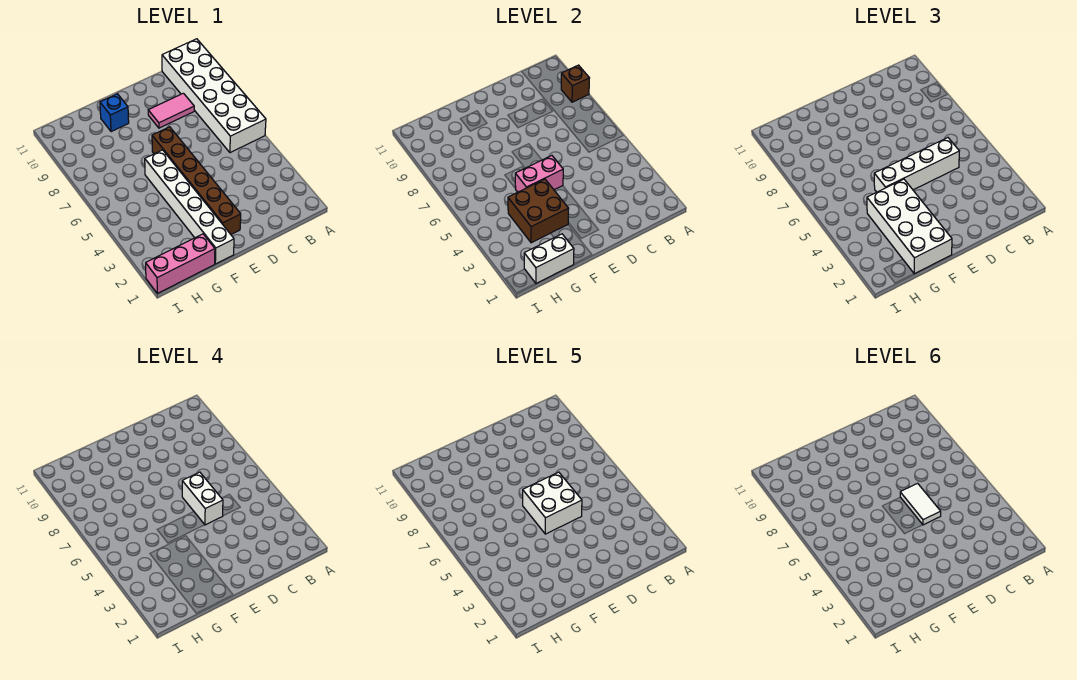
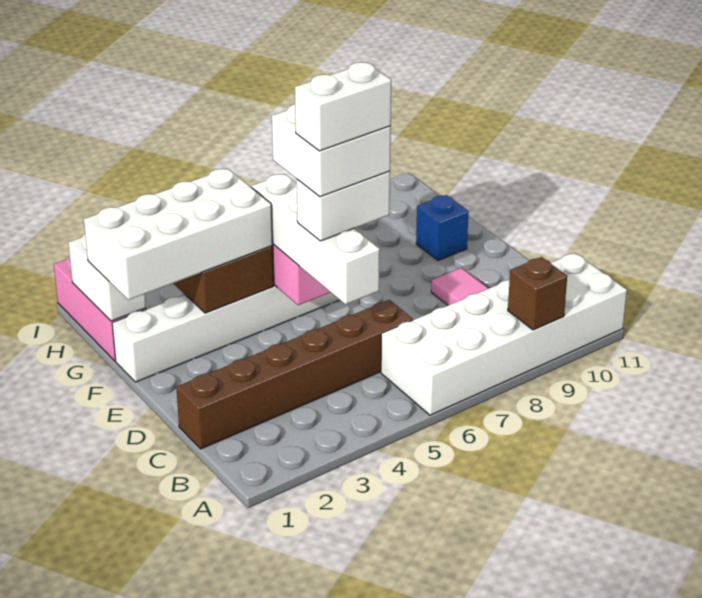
white 1x2 tile [900,483,941,525] -> white 1x2 brick [295,62,391,151]
brown 1x6 brick [152,127,241,234] -> brown 1x6 brick moved to [176,300,413,449]

